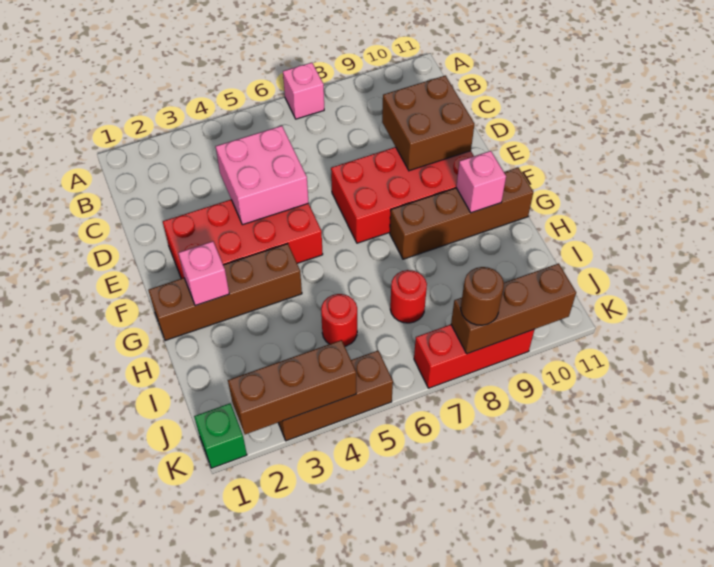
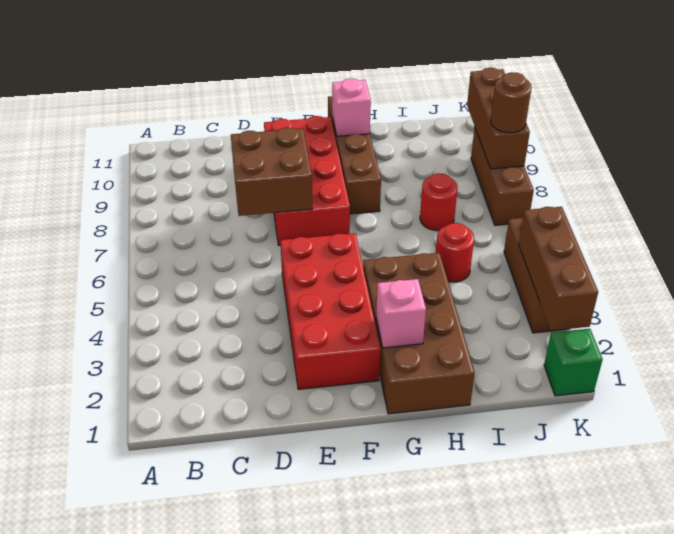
pink 1x1 brick [283,63,324,119] -> none
pink 2x2 brick [215,126,309,225] -> none
brown 2x2 brick [382,76,474,171] -> brown 2x2 brick moved to [231,127,312,216]
brown 1x4 brick [148,244,302,341] -> brown 2x4 brick [363,253,475,414]
red 1x3 brick [414,325,534,388] -> brown 1x3 brick [471,127,534,225]

